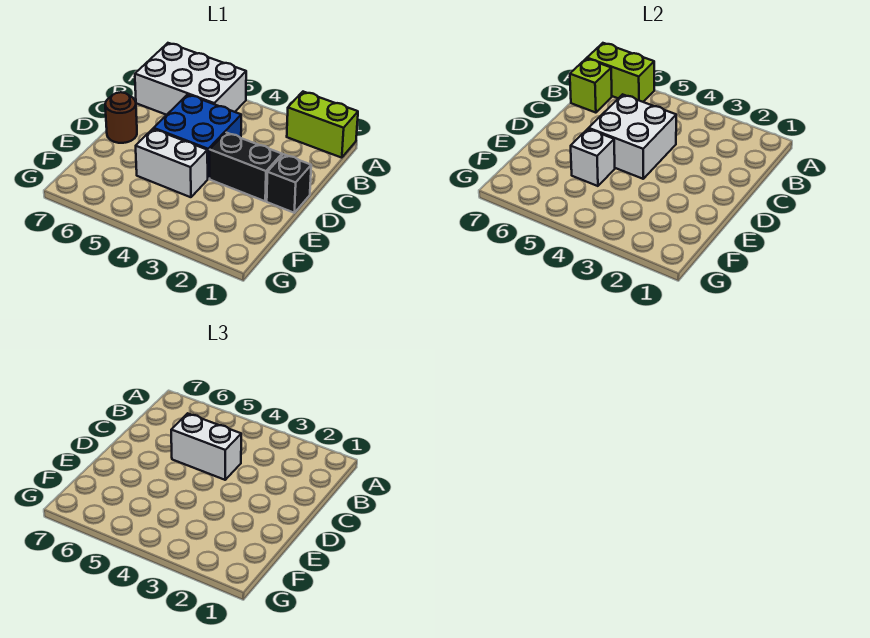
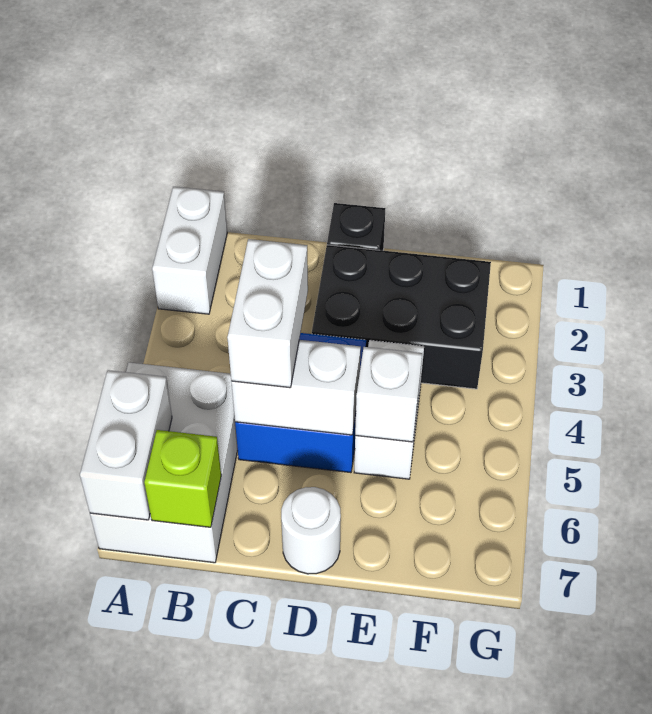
lime 1x2 brick [287,92,358,158] -> white 1x2 brick [152,187,227,314]
lime 1x2 brick [587,43,654,102] -> white 1x2 brick [80,370,172,520]
white 2x2 brick [589,94,676,179] -> white 1x2 brick [232,340,361,435]
black 1x2 brick [210,133,282,201] -> black 2x3 brick [312,245,491,389]
brown 1x1 round brick [105,92,137,143] -> white 1x1 round brick [281,487,341,574]

